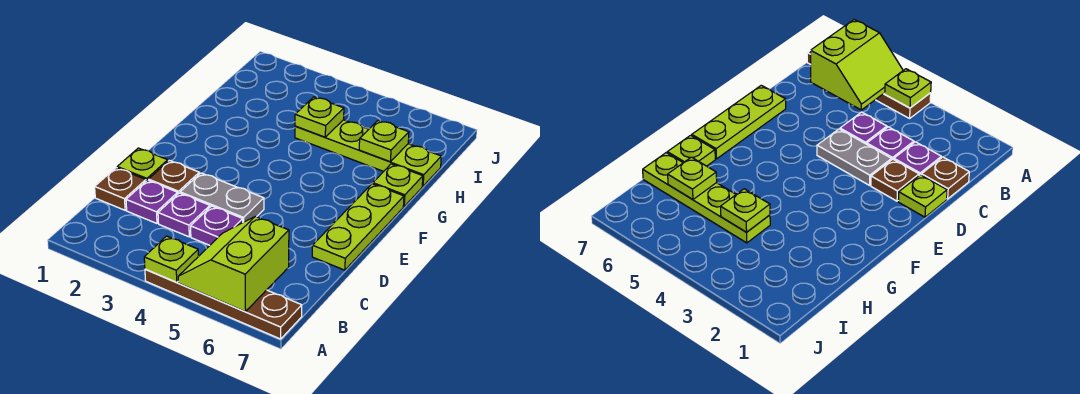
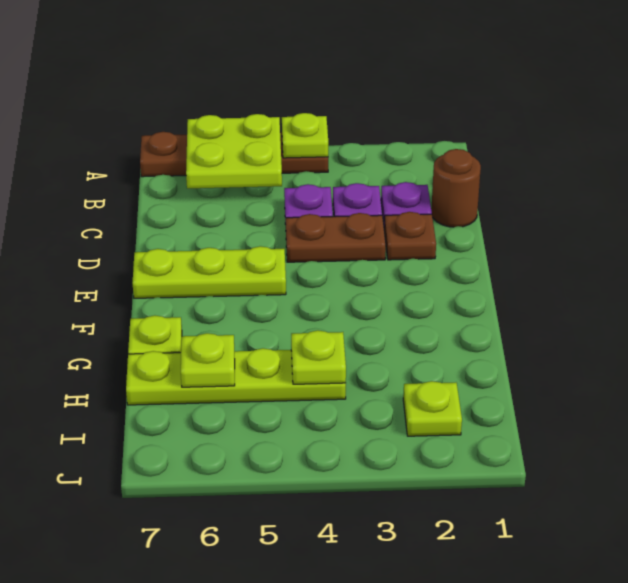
lime 2x2 slope [178,217,289,312] -> lime 2x2 plate [186,114,282,188]
brown 1x1 plate [95,168,146,210] -> brown 1x1 round brick [431,149,481,227]
lime 1x1 plate [117,148,168,181] -> lime 1x1 plate moved to [403,381,462,436]
grey 1x2 plate [180,173,264,222] -> brown 1x2 plate [286,213,386,262]
lime 1x3 plate [312,184,404,270] -> lime 1x3 plate turned to [133,246,286,298]

